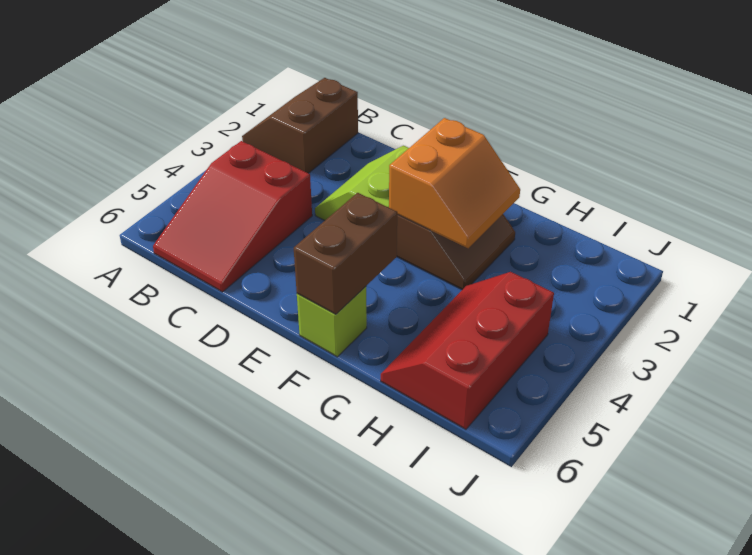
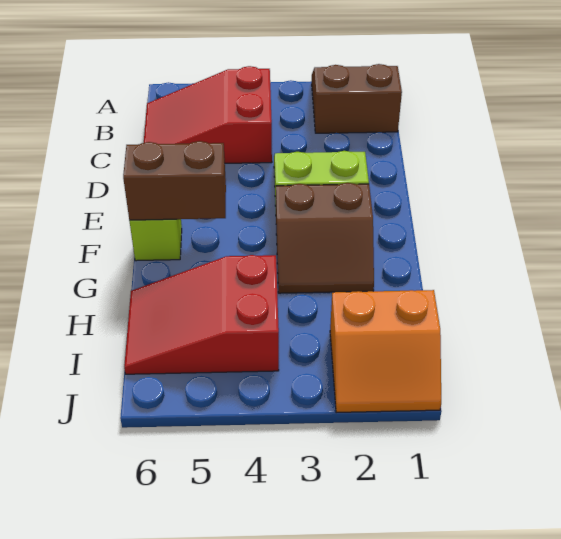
orange 2x2 slope [389,118,520,248] -> orange 2x2 slope moved to [330,290,441,413]
red 2x3 slope [381,272,554,429] -> red 2x3 slope turned to [124,255,279,374]

